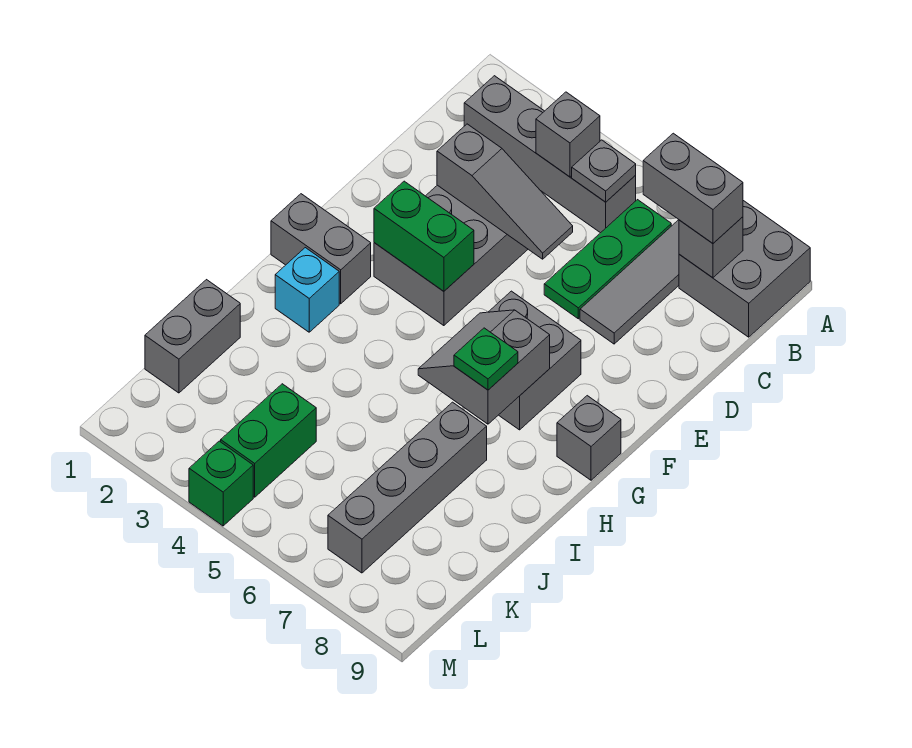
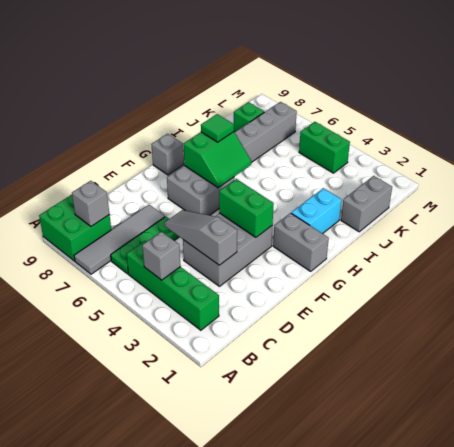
grey 2x2 brick [679,201,810,337] -> green 2x2 brick [39,195,111,261]
grey 1x4 brick [464,76,636,233] -> green 1x4 brick [126,241,219,330]
grey 1x1 plate [572,140,636,202] -> none
grey 1x2 brick [643,133,743,243] -> none
grey 2x2 slope [418,310,550,424] -> green 2x2 slope [183,132,251,188]
cyan 1x1 brick [275,248,339,332] -> cyan 1x2 brick [291,188,342,234]
green 1x1 plate [454,328,518,390] -> green 1x1 tile [201,114,234,142]
green 1x2 brick [221,384,316,497] -> green 1x2 brick turned to [299,122,350,173]
green 1x1 brick [189,441,253,526] -> green 1x1 brick moved to [234,102,264,132]

